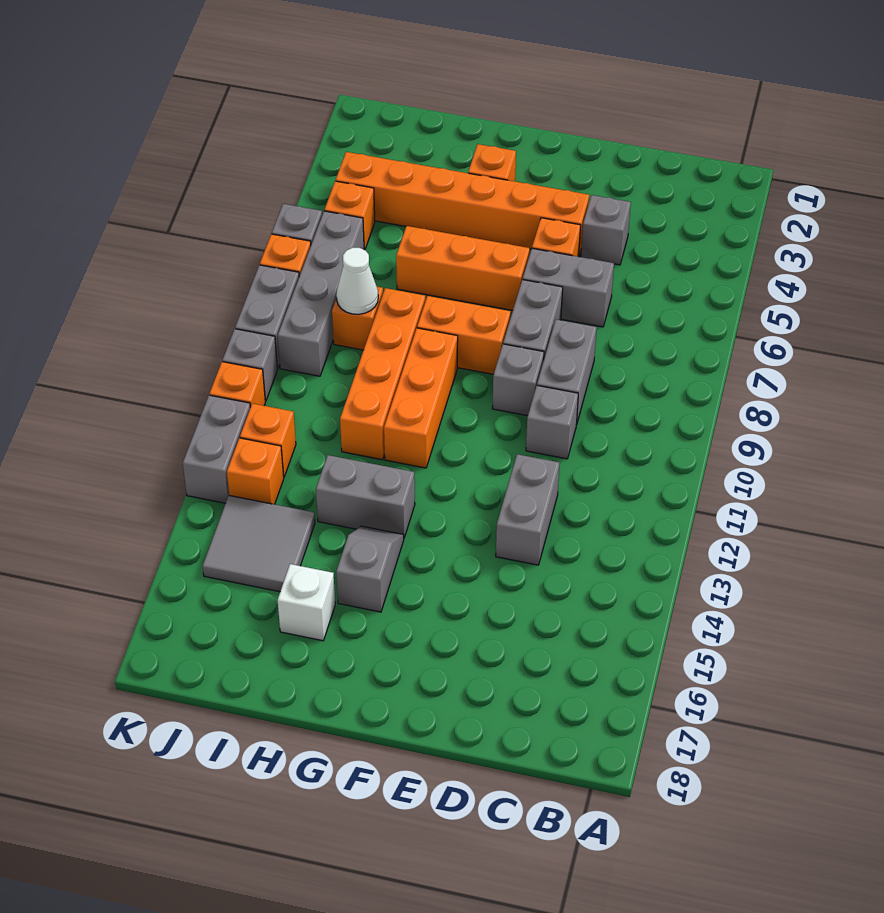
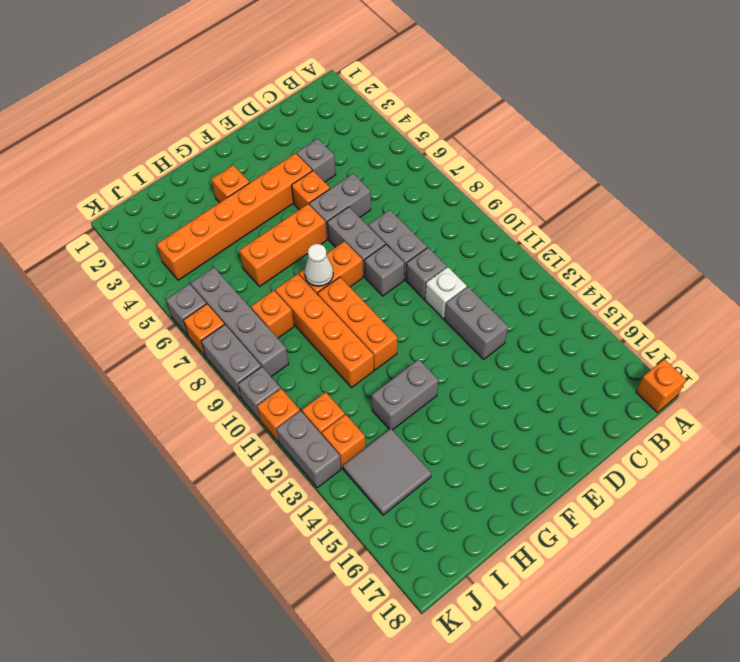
grey 1x2 slope [336,526,404,612] -> none
white 1x1 brick [278,564,335,641] -> white 1x1 brick moved to [425,267,467,319]
white 1x1 cone [336,248,378,314] -> white 1x1 cone moved to [304,244,333,286]
orange 1x1 brick [324,181,375,250] -> orange 1x1 brick moved to [636,359,686,413]

